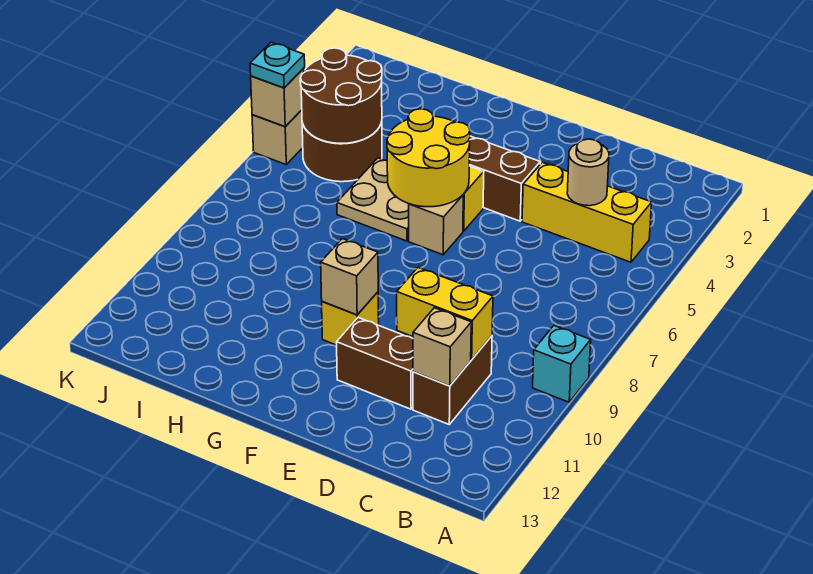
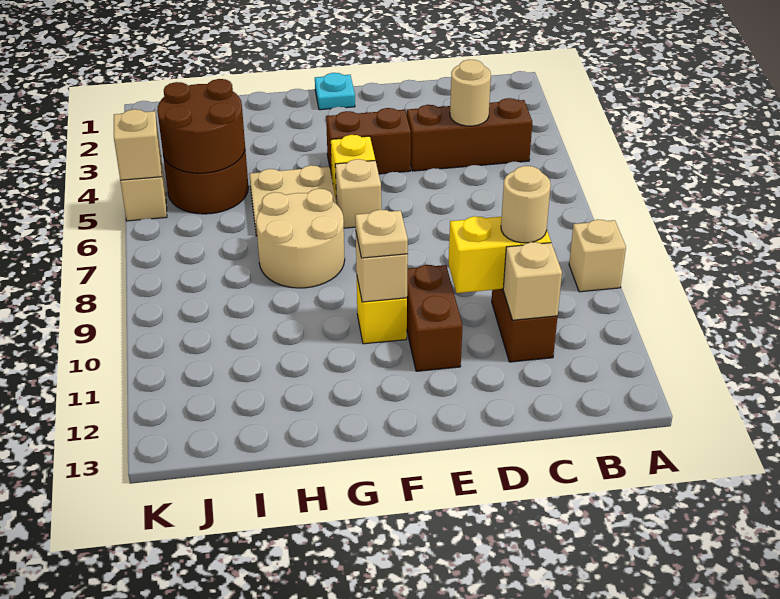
cyan 1x1 brick [533,326,591,402] -> tan 1x1 brick [569,219,626,292]
yellow 1x3 brick [522,162,652,262] -> brown 1x3 brick [407,98,532,171]
none -> tan 1x1 round brick [501,166,551,243]
brown 1x2 brick [337,318,413,409] -> brown 1x2 brick turned to [407,265,462,371]
yellow 2x2 round brick [387,109,470,207] -> none
none -> tan 1x1 plate [355,210,408,258]
none -> tan 2x2 round brick [256,189,345,288]
cyan 1x1 plate [250,42,305,88] -> cyan 1x1 plate moved to [315,73,355,110]

